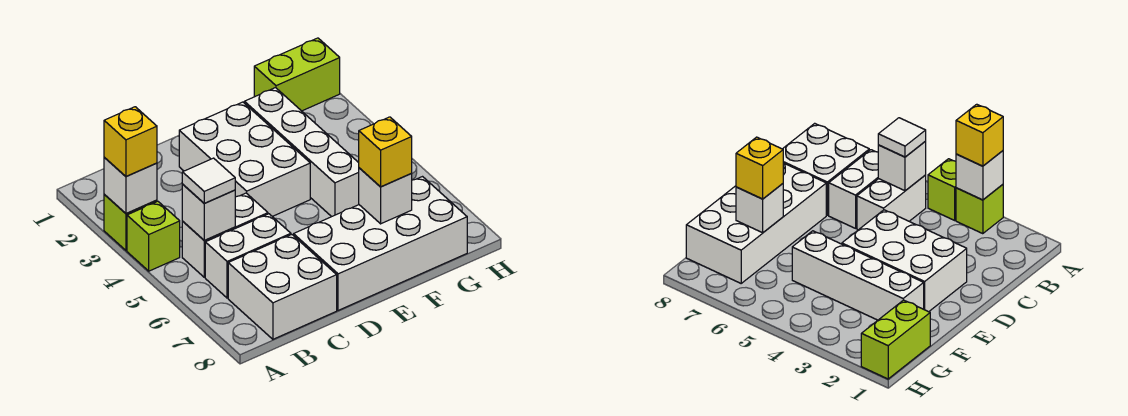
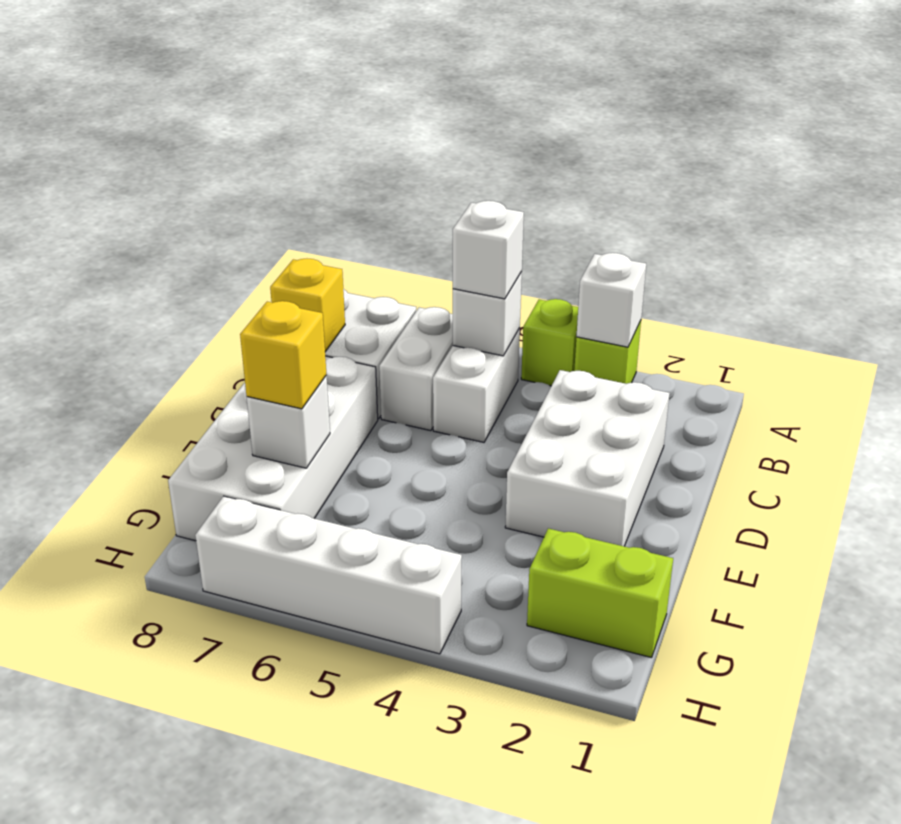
yellow 1x1 brick [104,107,157,177] -> yellow 1x1 brick moved to [270,259,345,352]
white 1x1 tile [182,158,235,203] -> white 1x1 brick [453,201,524,299]
white 2x3 brick [179,102,310,216] -> white 2x3 brick turned to [505,370,670,546]
white 1x4 brick [244,88,359,217] -> white 1x4 brick moved to [195,496,462,654]
lime 1x2 brick [254,38,340,111] -> lime 1x2 brick turned to [527,528,673,658]

